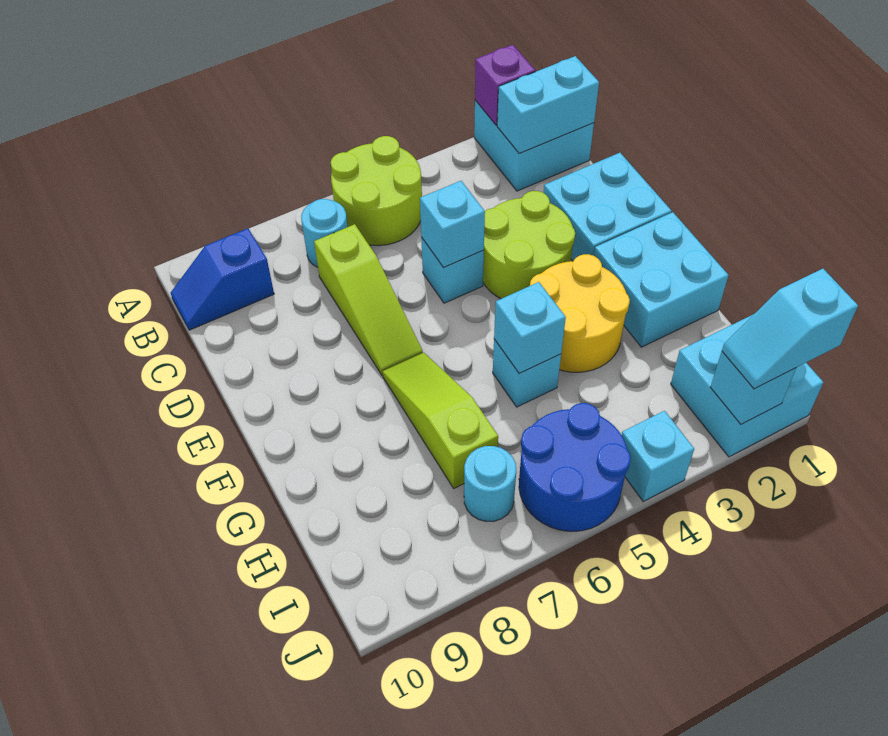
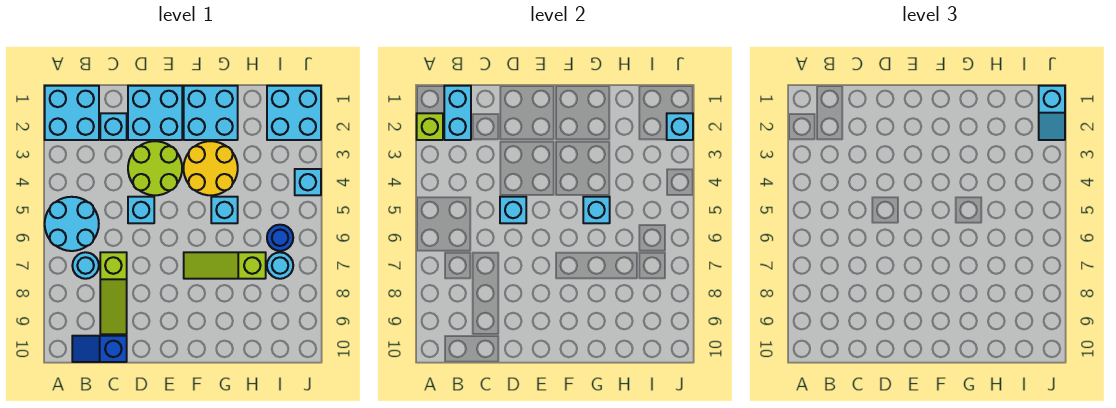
purple 1x1 brick [475,45,535,125] -> lime 1x1 brick [417,113,443,140]
lime 2x2 round brick [331,136,422,246] -> cyan 2x2 round brick [45,197,99,251]
blue 1x2 slope [171,228,274,330] -> blue 1x2 slope turned to [72,336,127,362]
none -> cyan 1x1 brick [100,113,127,140]
lime 1x3 slope [314,224,423,375] -> lime 1x3 slope turned to [100,252,127,334]
blue 2x2 round brick [519,403,631,531] -> blue 1x1 round brick [267,225,293,251]

